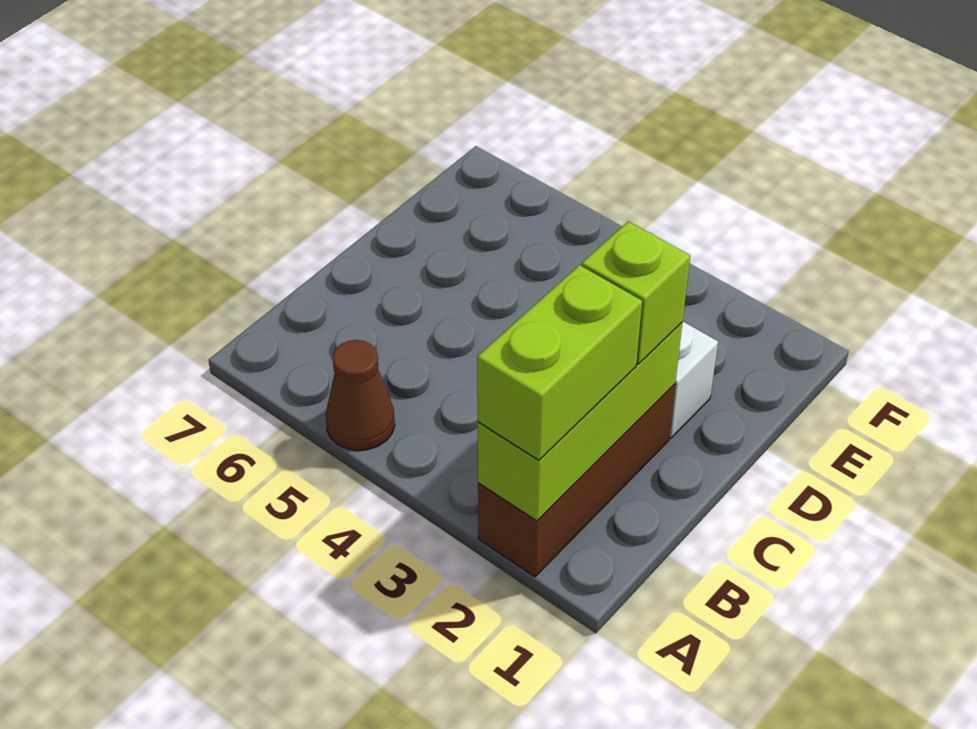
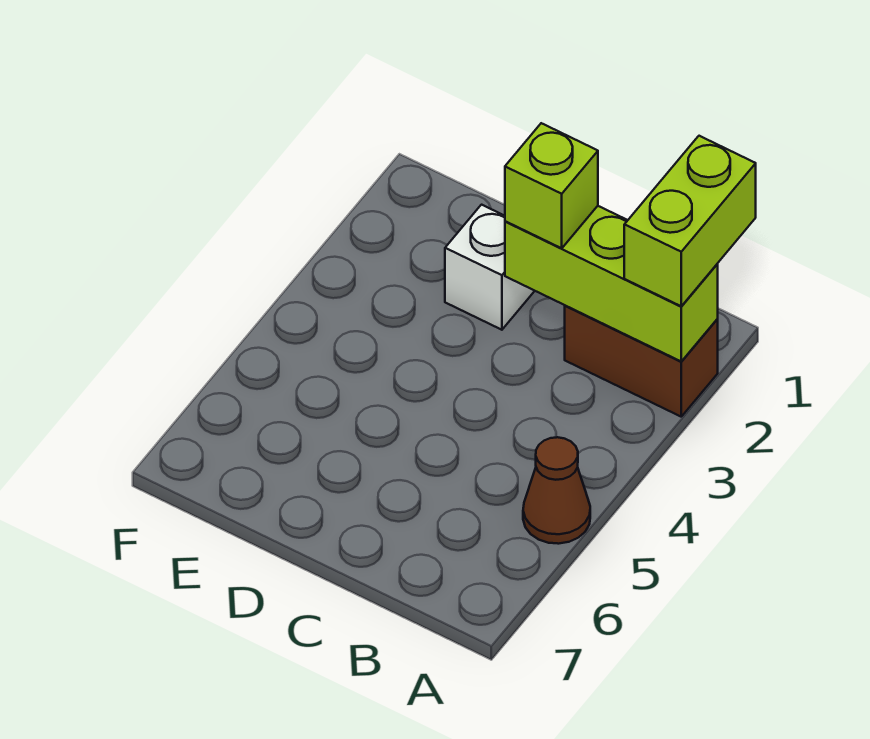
brown 1x3 brick [478,384,675,577] -> brown 1x2 brick [565,306,718,417]
lime 1x2 brick [477,265,642,460] -> lime 1x2 brick turned to [624,136,756,306]

